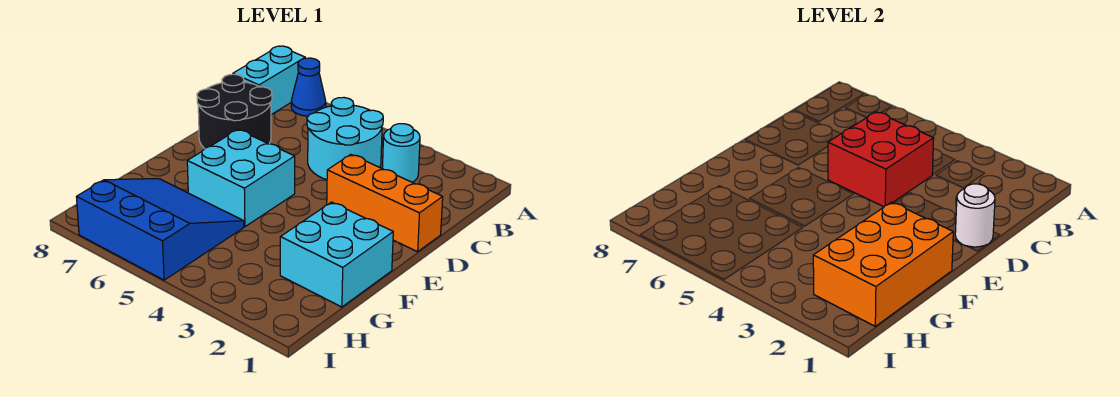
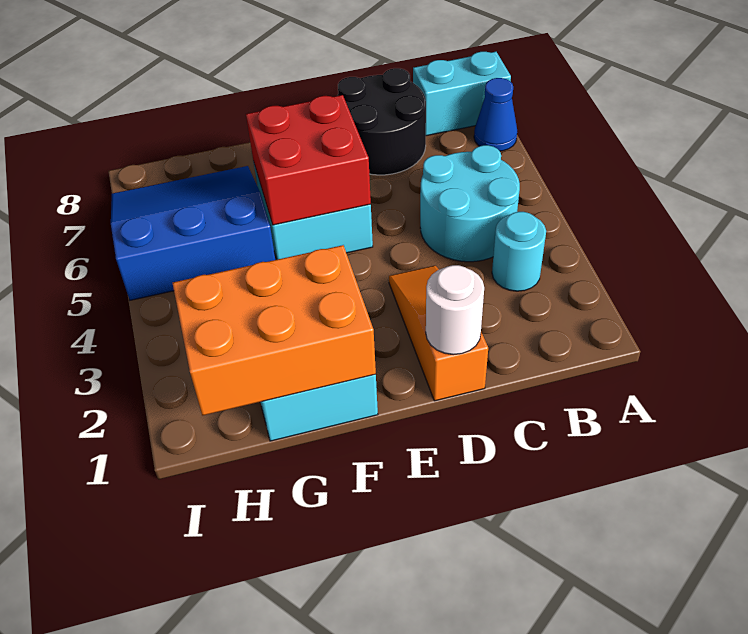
red 2x2 brick [828,112,934,207] -> red 2x2 brick moved to [246,95,371,225]
orange 1x3 brick [327,155,443,252] -> orange 1x3 slope [389,266,488,401]
blue 3x3 slope [77,179,244,280] -> blue 3x3 slope turned to [111,166,275,300]

